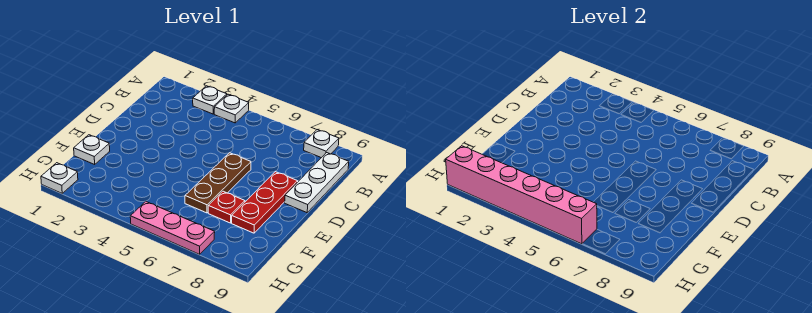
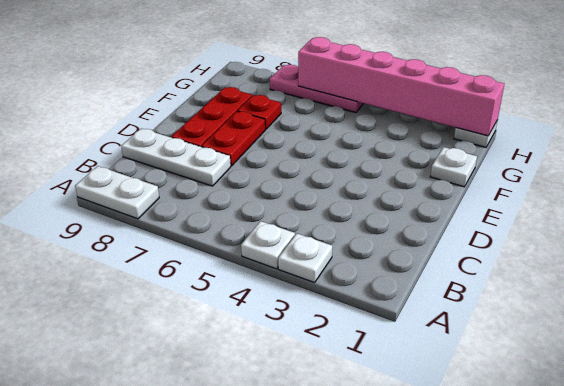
white 1x1 plate [304,130,339,158] -> white 1x2 plate [75,166,159,219]
white 1x3 plate [285,153,349,213] -> white 1x3 plate turned to [121,128,231,186]
brown 1x3 plate [185,153,251,213] -> none
none -> red 1x2 plate [201,111,265,166]

